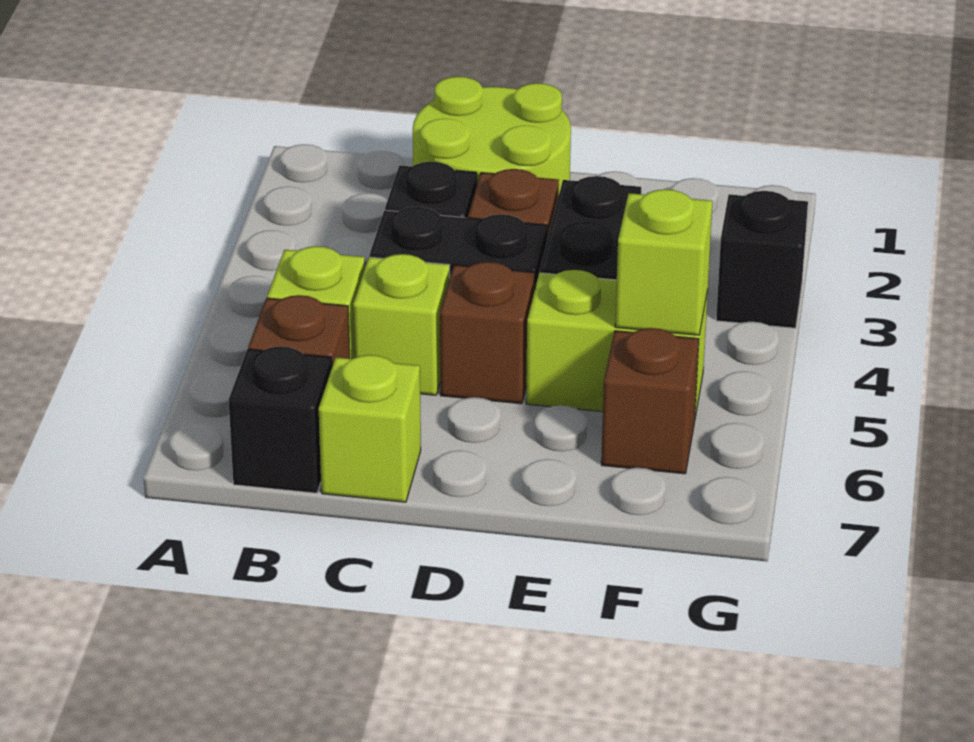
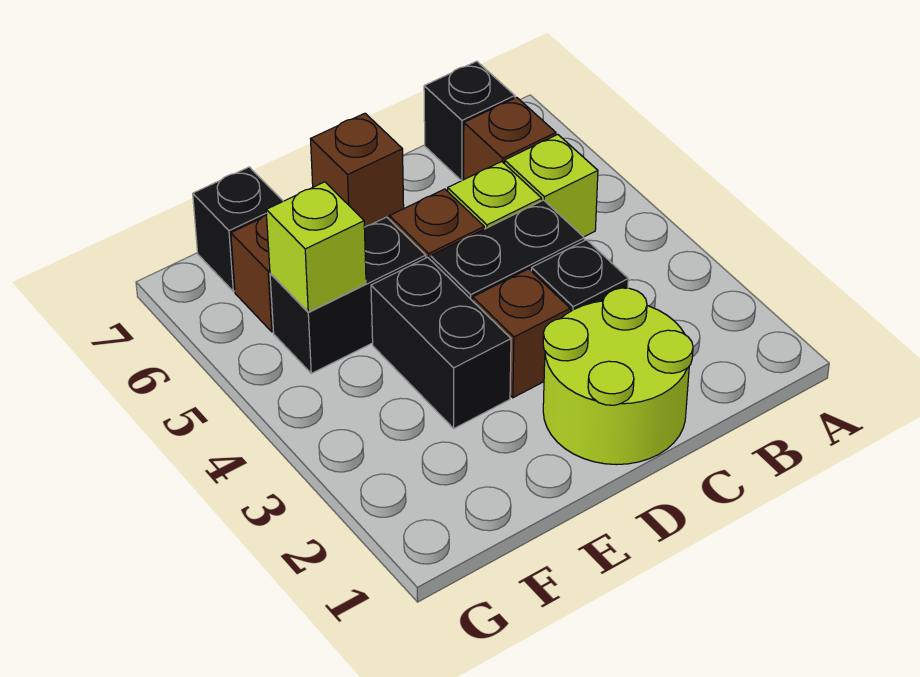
lime 1x1 brick [319,355,421,502] -> none
none -> brown 1x1 brick [311,113,404,227]
lime 1x2 brick [526,270,708,417] -> black 1x2 brick [270,217,426,373]
black 1x1 brick [716,191,808,328] -> black 1x1 brick moved to [193,167,283,291]

